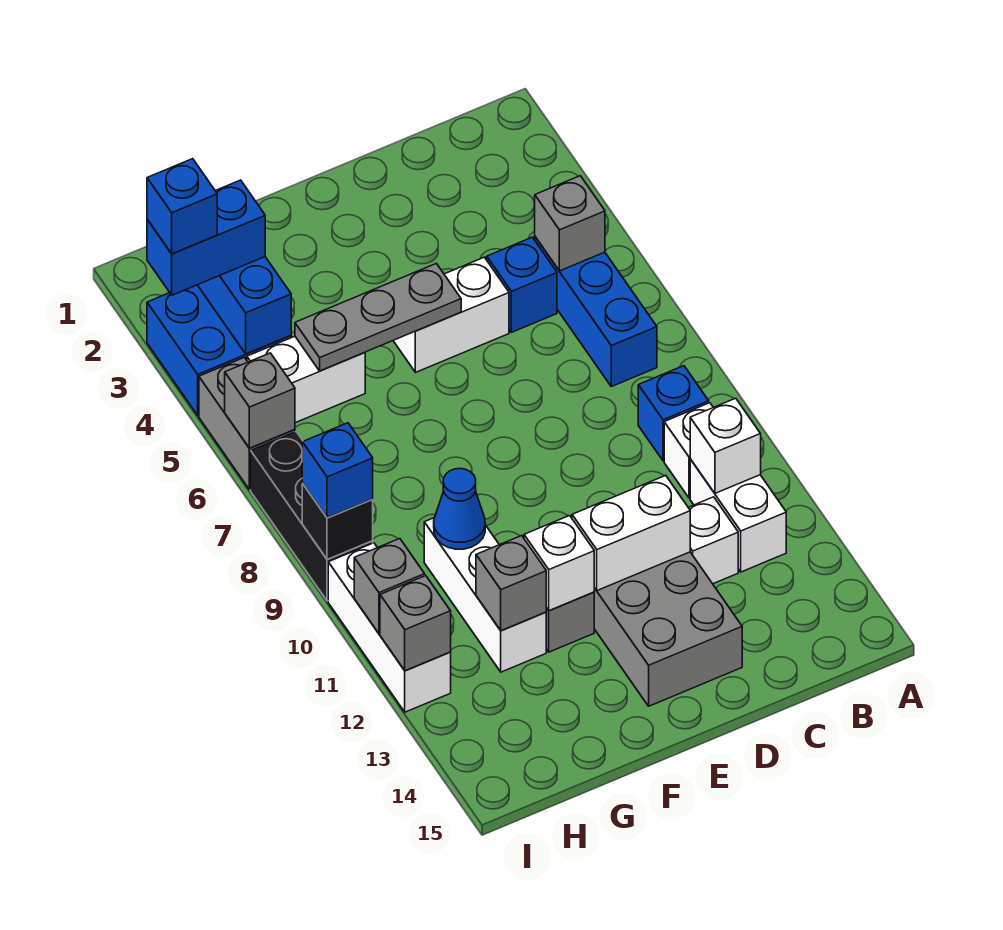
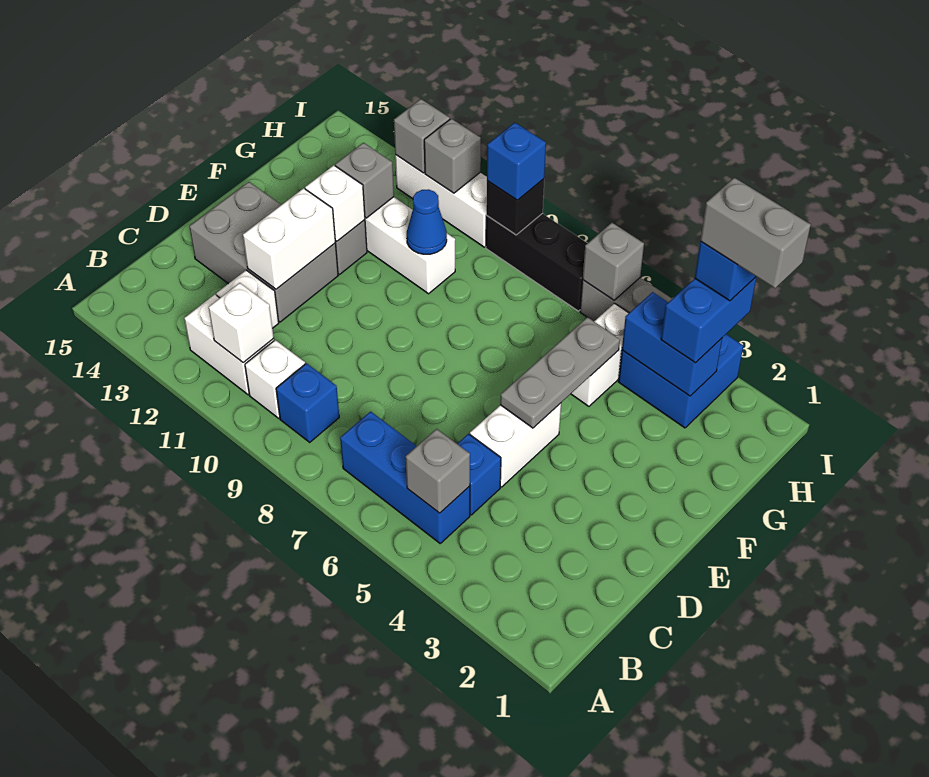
none -> grey 1x2 brick [700,178,811,288]

